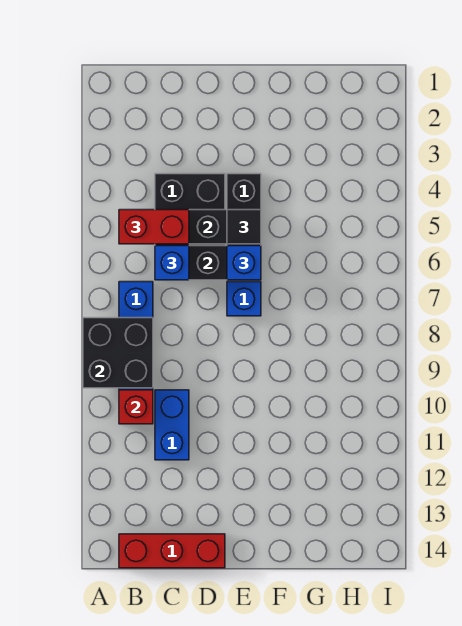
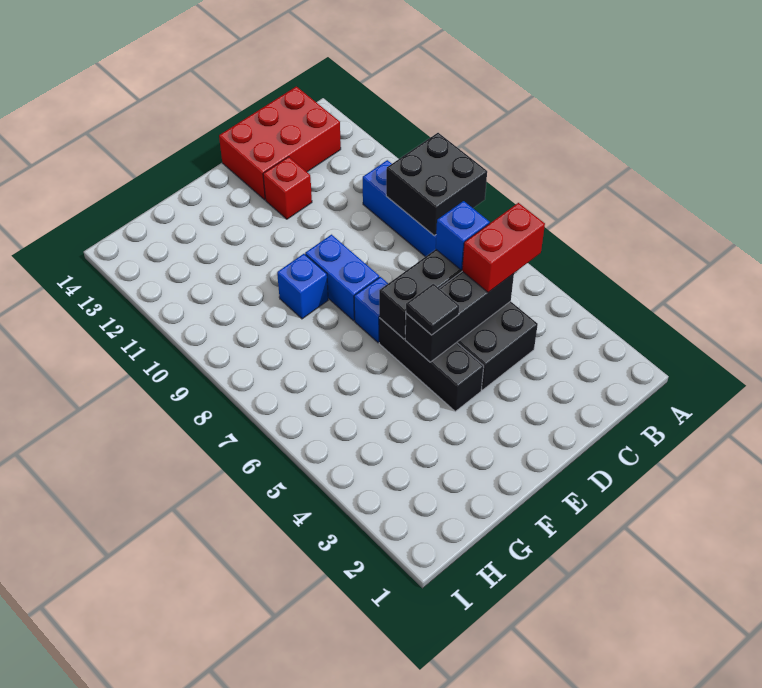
red 1x1 brick [119,390,153,424] -> red 1x1 brick moved to [263,157,312,219]
red 1x3 brick [119,534,225,568] -> red 2x3 brick [219,87,341,200]
blue 1x2 brick [155,390,189,460] -> blue 1x2 brick moved to [305,235,379,321]
blue 1x1 brick [227,246,261,280] -> blue 1x1 brick moved to [277,254,328,319]

